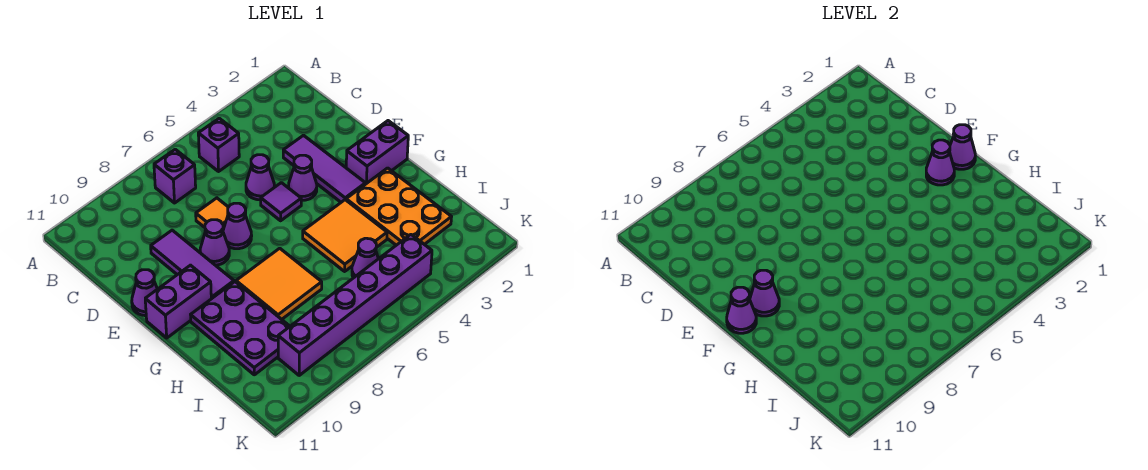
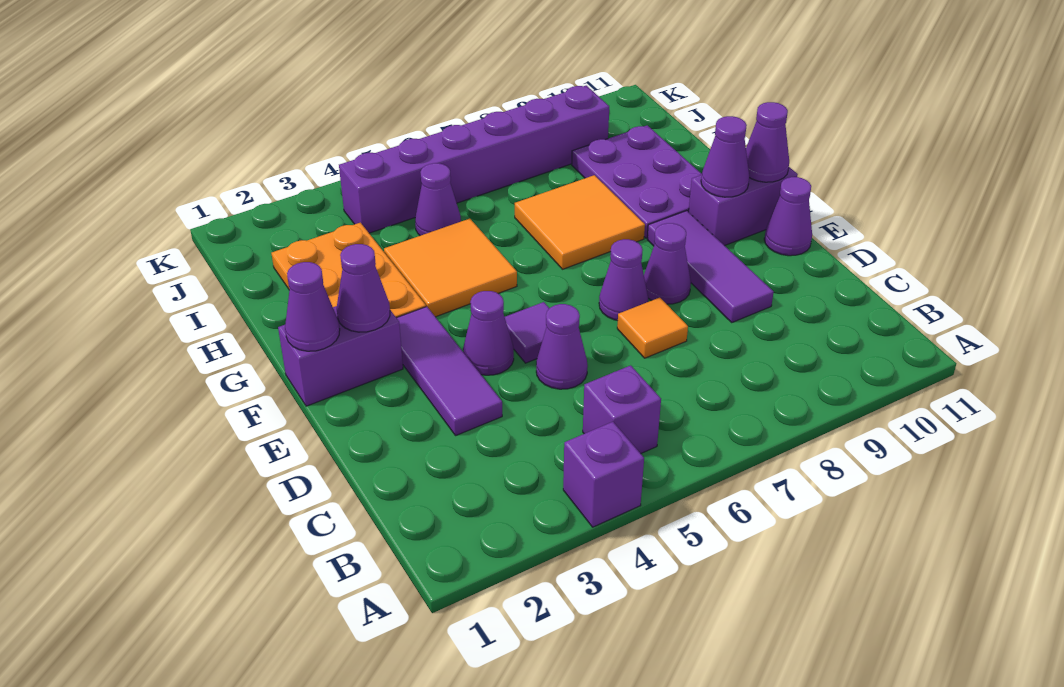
purple 1x1 brick [154,149,196,203] -> purple 1x1 brick moved to [563,422,644,527]

